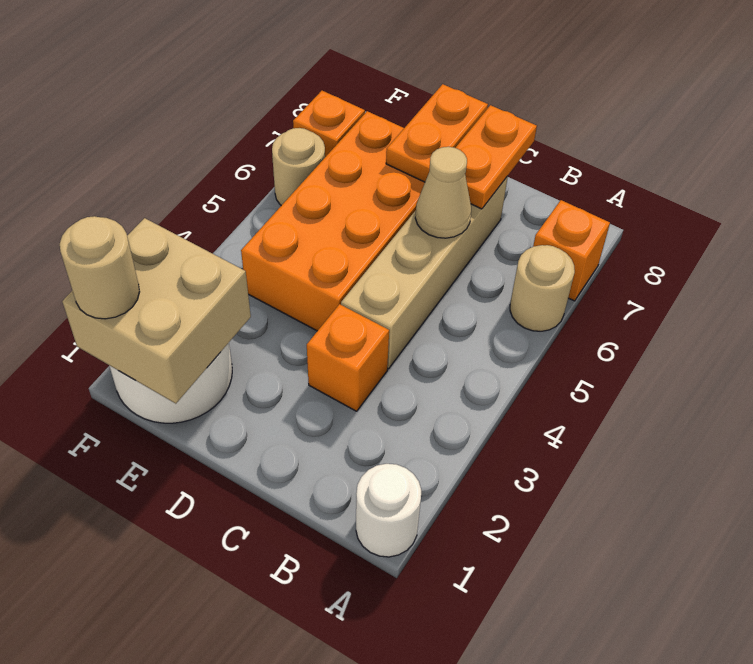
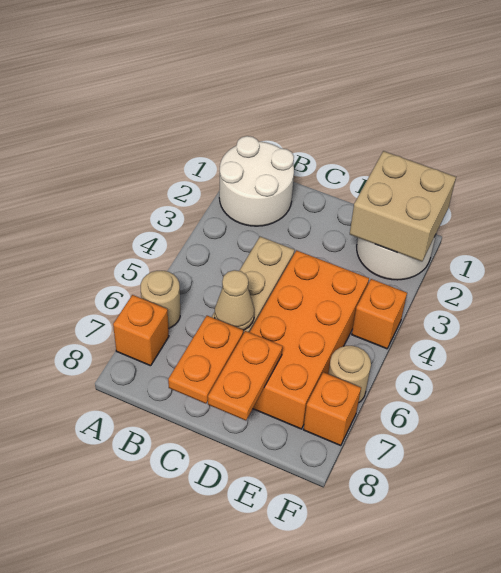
white 1x1 round brick [356,464,421,557] -> white 2x2 round brick [219,136,294,226]
orange 1x1 brick [307,304,389,411] -> orange 1x1 brick moved to [352,279,407,349]
tan 1x1 round brick [60,216,140,319] -> none

